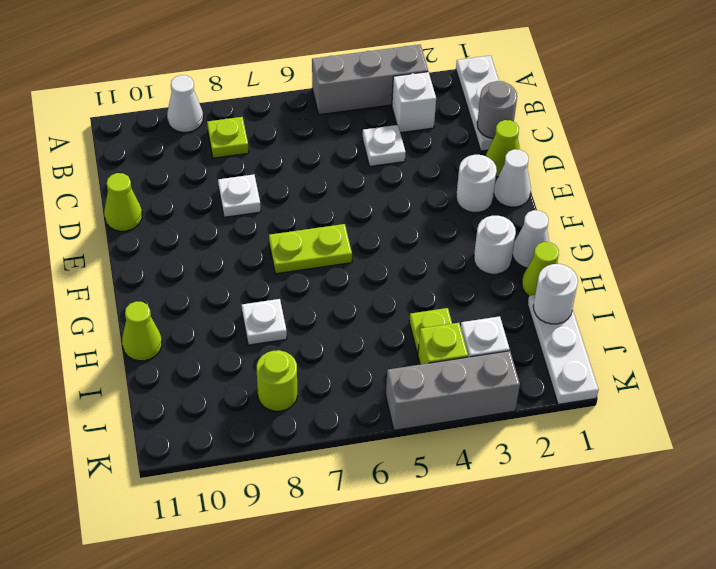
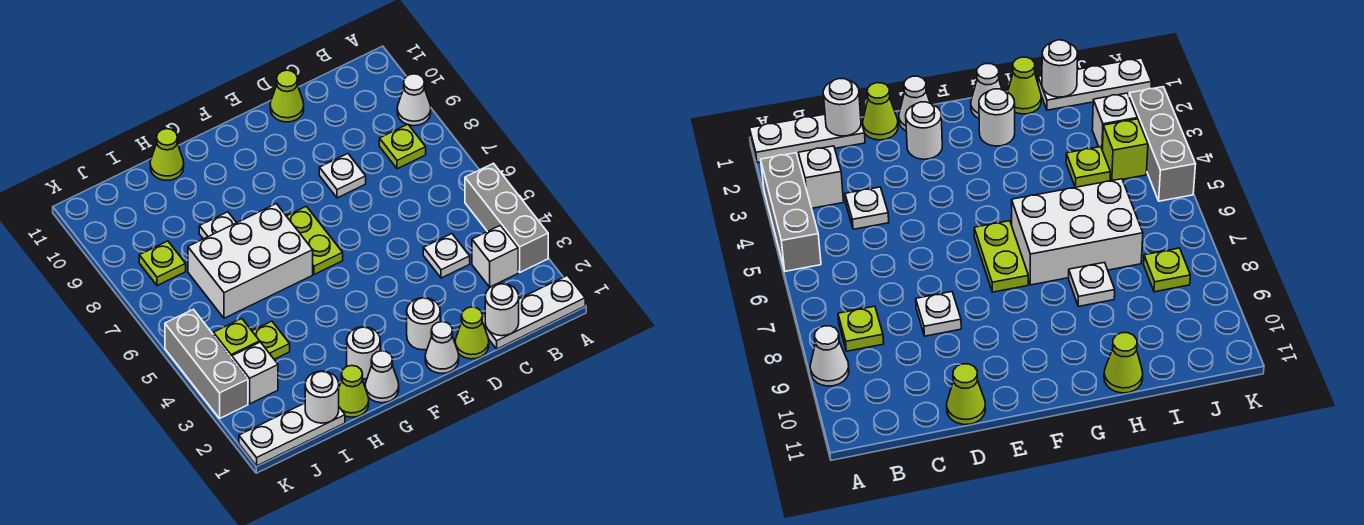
grey 1x1 round brick [477,81,517,139] -> white 1x1 round brick [485,284,519,336]
none -> white 2x3 brick [188,204,313,318]
lime 1x1 round brick [257,350,298,411] -> lime 1x1 plate [139,241,186,286]

